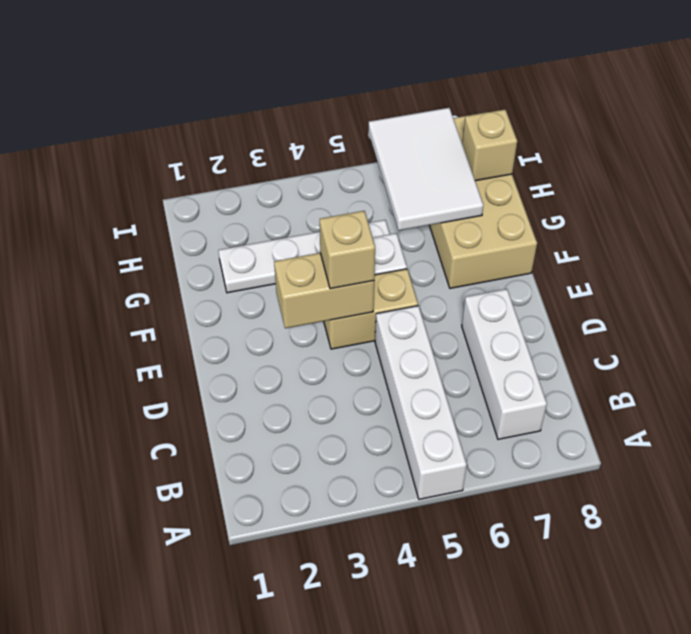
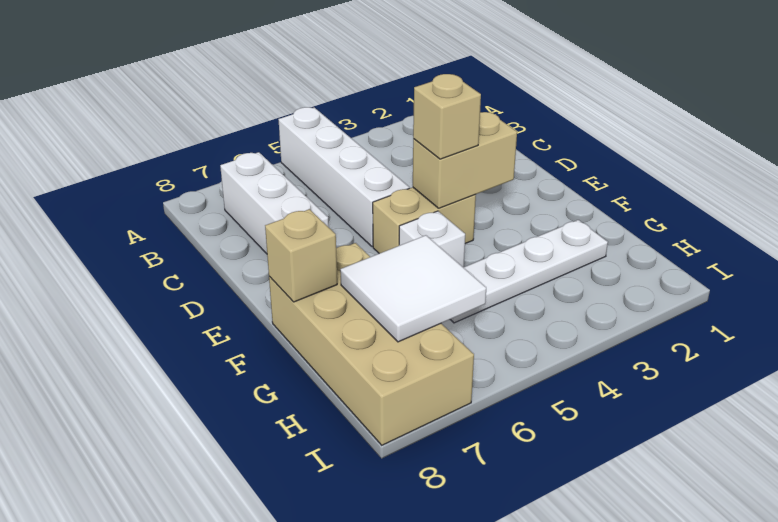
white 2x3 tile [369,108,484,231] -> white 2x2 tile [340,235,486,342]
tan 1x1 brick [462,109,517,181] -> tan 1x1 brick moved to [265,209,337,302]

